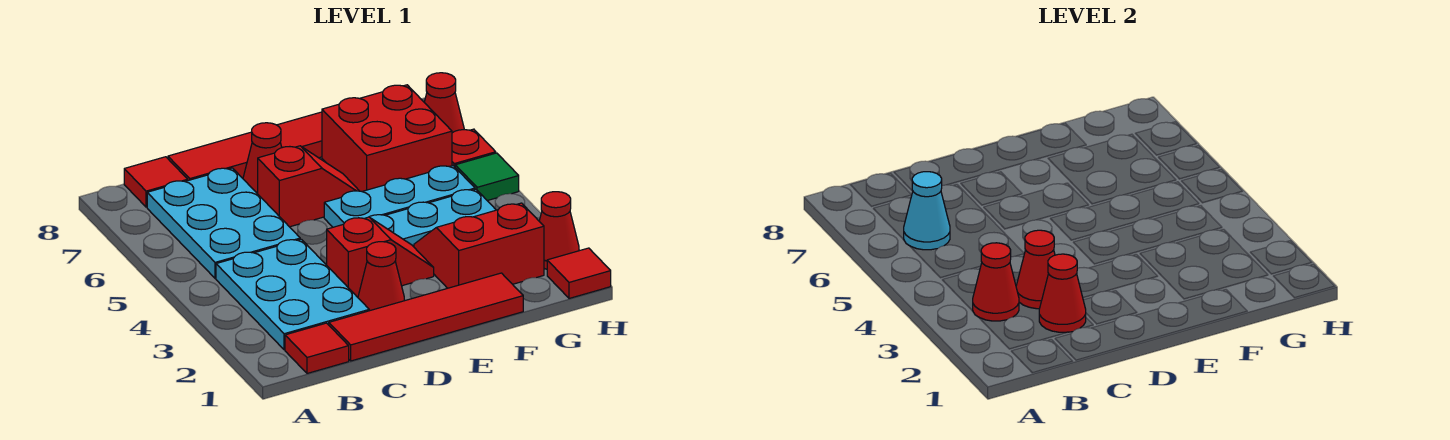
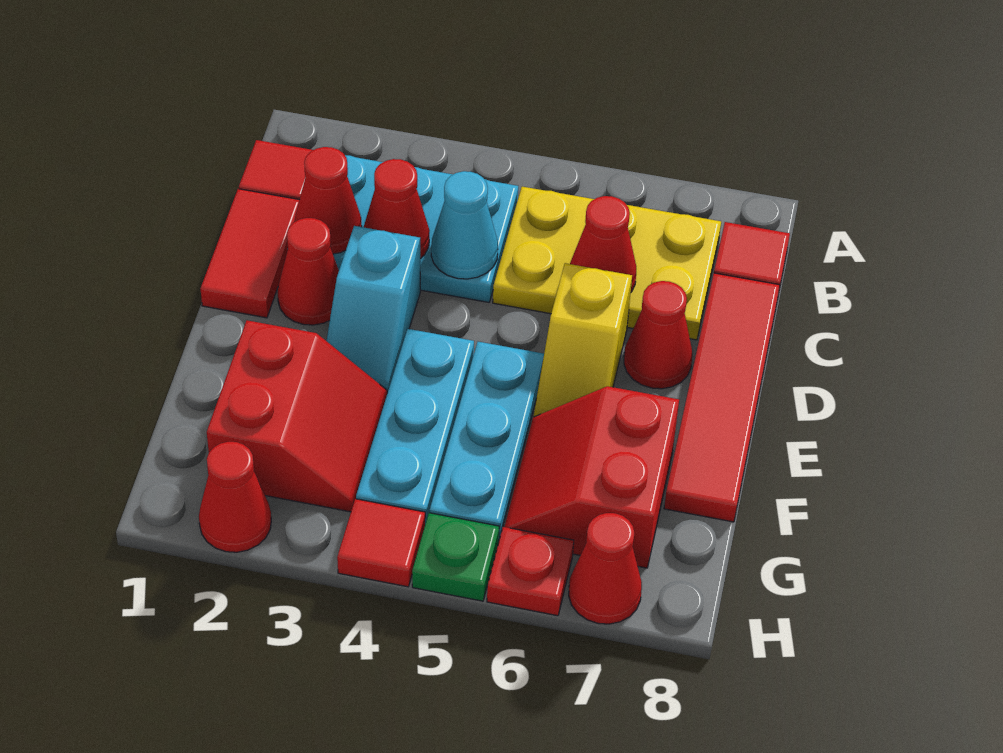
red 1x1 cone [973,243,1019,321] -> red 1x1 cone moved to [570,196,636,292]
cyan 2x3 plate [147,168,300,278] -> yellow 2x3 plate [493,187,721,340]
cyan 1x1 cone [904,172,950,250] -> cyan 1x1 cone moved to [431,171,498,279]
red 1x4 tile [329,273,523,361] -> red 1x2 tile [200,189,299,318]
red 1x2 slope [327,217,434,297] -> cyan 1x2 slope [327,226,420,393]
red 1x2 slope [258,146,359,227] -> yellow 1x2 slope [534,263,632,417]
red 2x2 brick [322,85,452,191] -> red 2x2 slope [505,386,679,568]
red 1x1 tile [547,248,611,298] -> red 1x1 tile moved to [337,499,425,587]
green 1x1 tile [455,153,519,201] -> green 1x1 plate [412,513,499,601]

